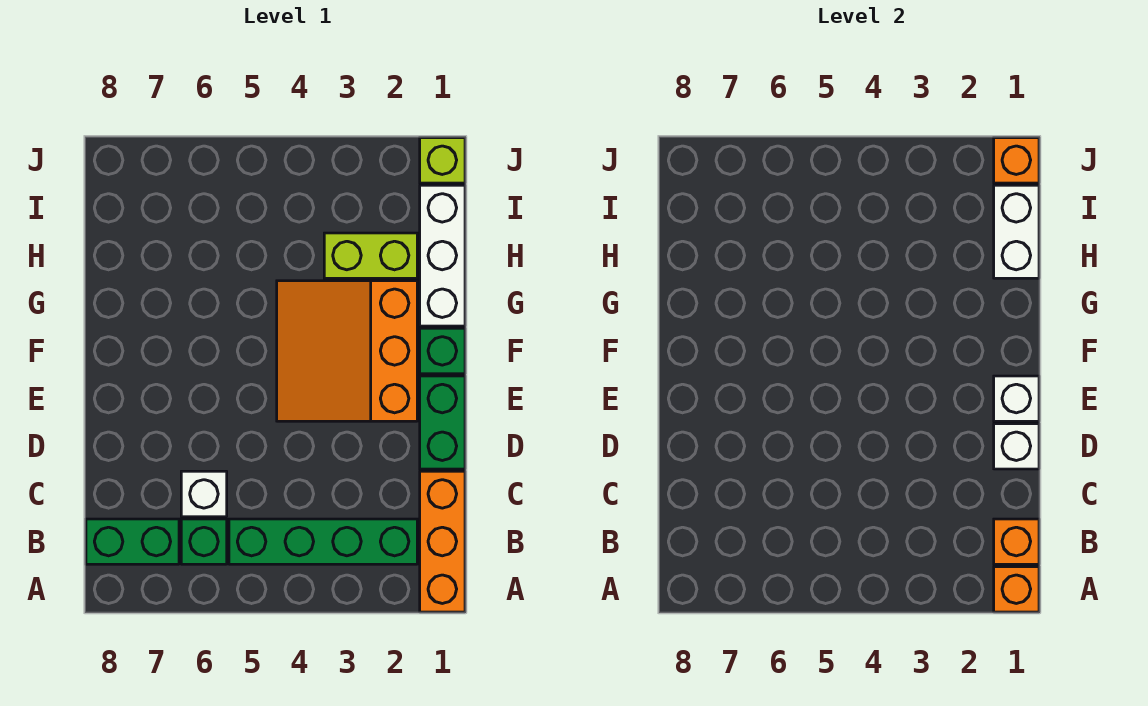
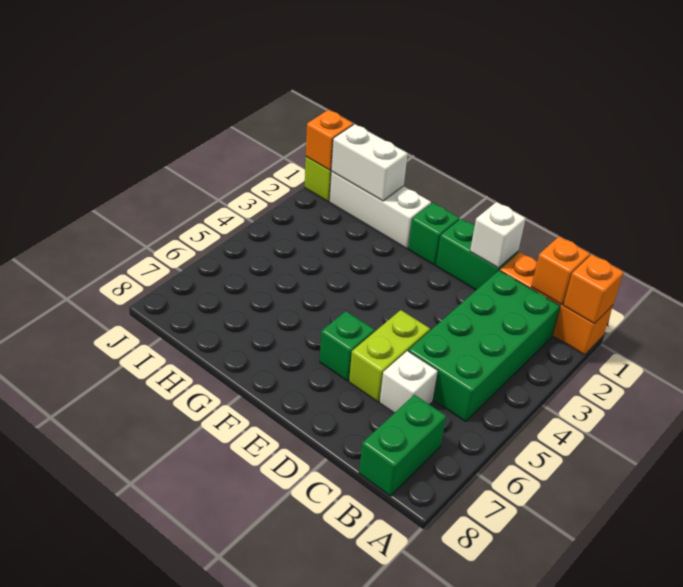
green 1x4 brick [229,519,417,564] -> green 2x4 brick [408,270,560,422]
green 1x1 brick [181,519,227,564] -> green 1x1 brick moved to [320,311,375,381]
white 1x1 brick [994,376,1039,421] -> none
orange 3x3 slope [277,281,417,421] -> none
lime 1x2 brick [324,233,417,278] -> lime 1x2 brick moved to [349,310,430,402]

